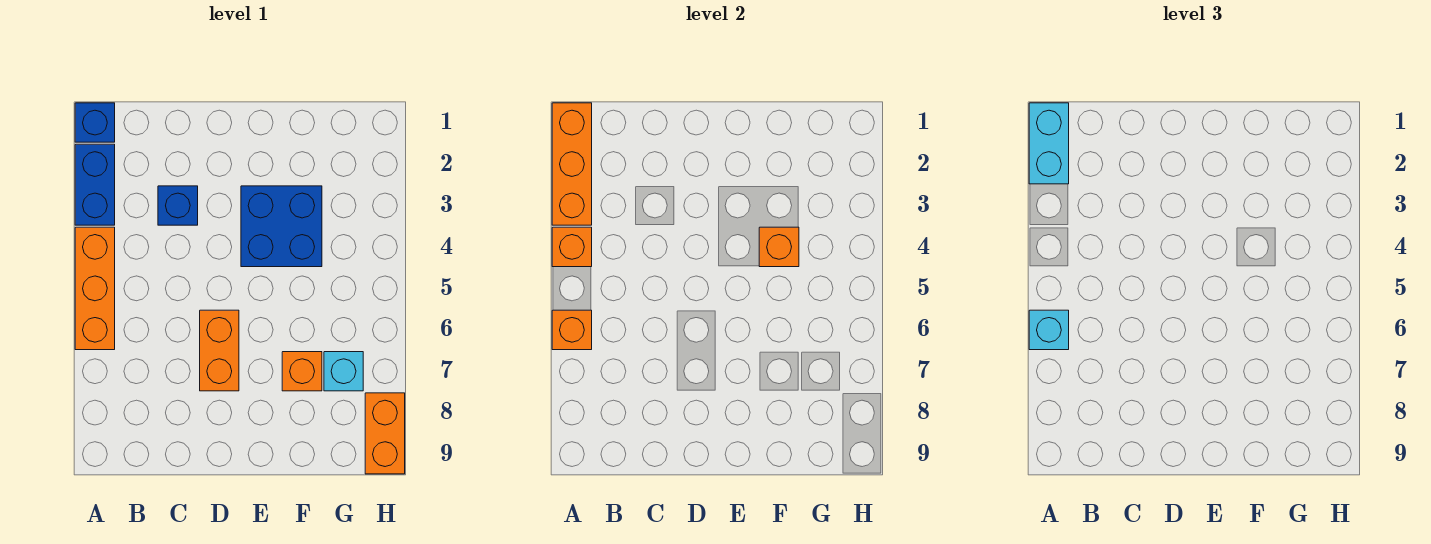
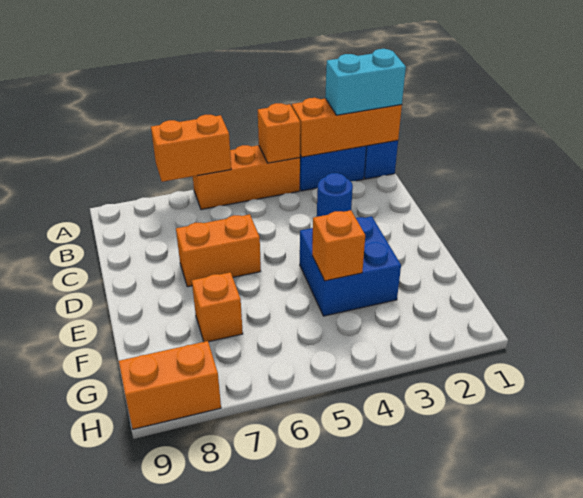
orange 1x1 brick [552,310,592,350] -> orange 1x2 brick [151,115,231,182]
cyan 1x1 brick [1029,310,1069,350] -> none
blue 1x1 brick [158,186,198,225] -> blue 1x1 round brick [317,173,353,217]
cyan 1x1 brick [324,352,363,391] -> none

